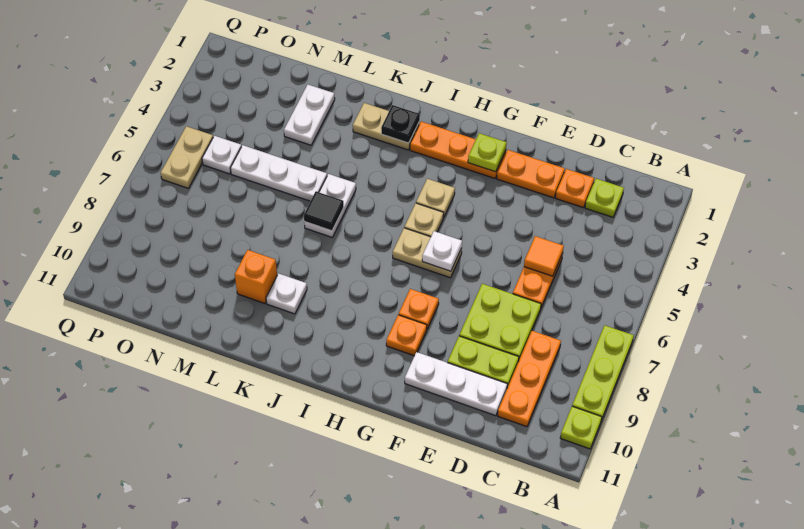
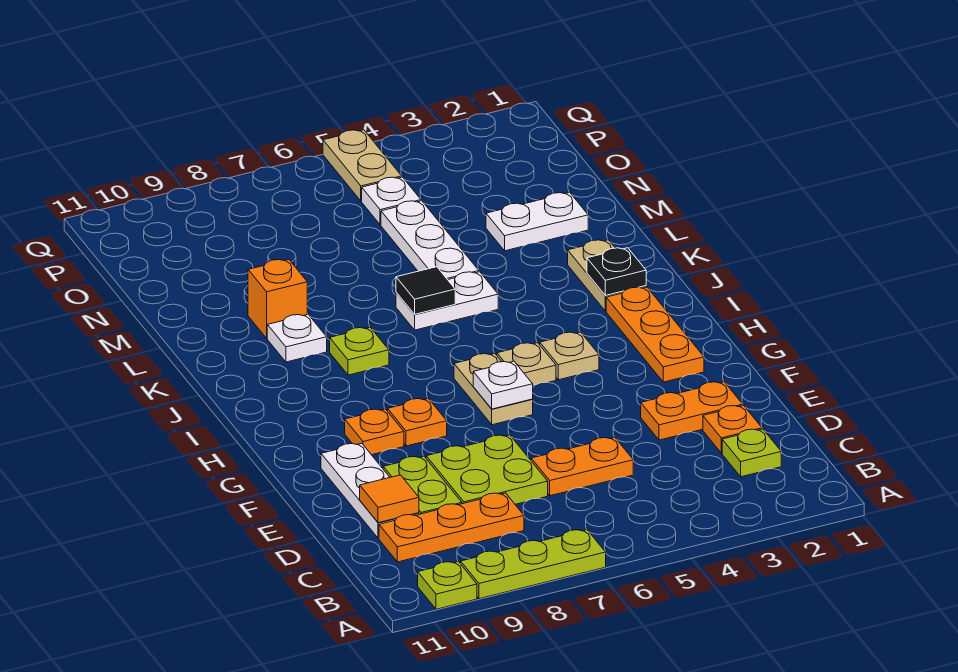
orange 1x1 tile [524,236,564,276] -> orange 1x1 tile moved to [360,475,419,523]
orange 1x2 plate [497,150,565,198] -> orange 1x2 plate turned to [641,382,743,440]
lime 1x1 plate [468,133,507,172] -> lime 1x1 plate moved to [330,327,389,375]
tan 1x2 plate [161,126,213,188] -> tan 1x2 plate turned to [323,130,402,201]

